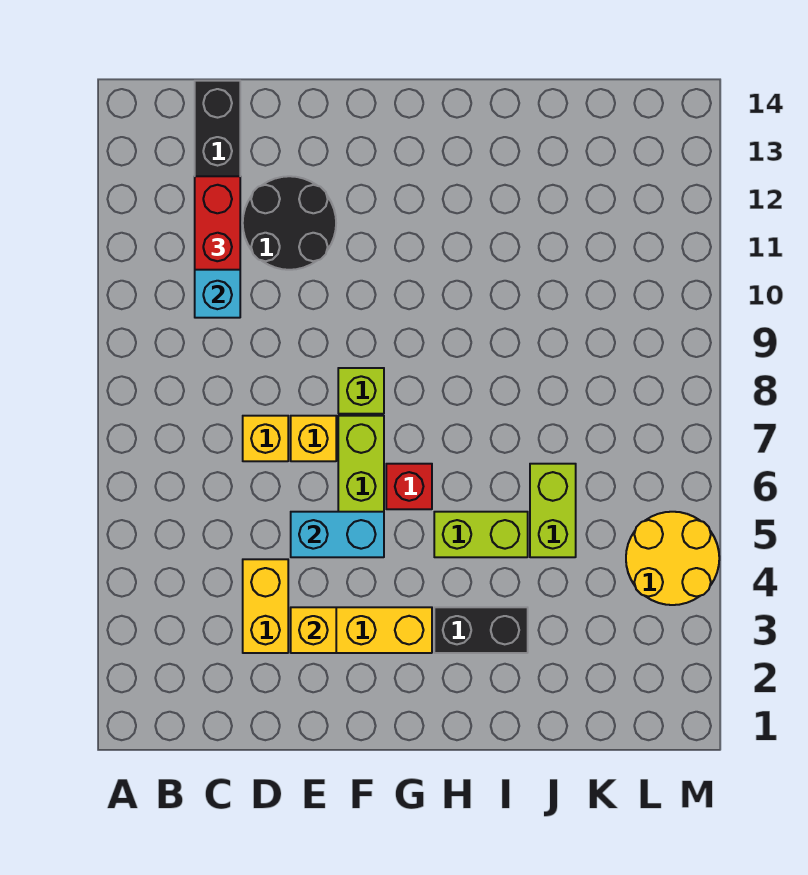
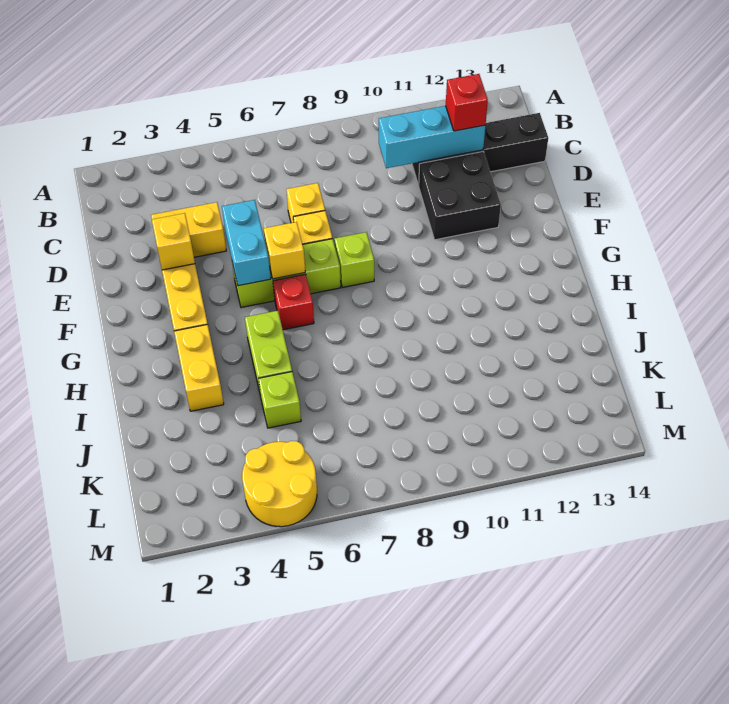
red 1x2 brick [195,176,240,270] -> red 1x1 brick [446,74,488,131]
black 2x2 round brick [243,176,336,270] -> black 2x2 brick [419,152,501,240]
none -> yellow 1x1 brick [264,222,305,279]
black 1x2 brick [434,607,528,653] -> yellow 1x2 brick [174,324,224,411]
lime 1x2 brick [530,464,576,557] -> lime 1x1 brick [258,372,301,428]

